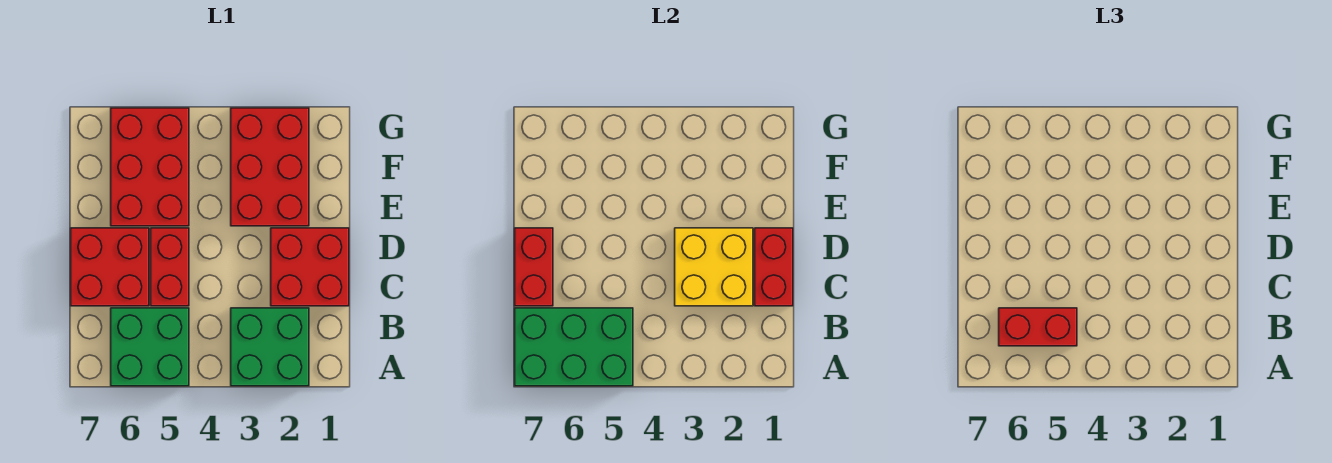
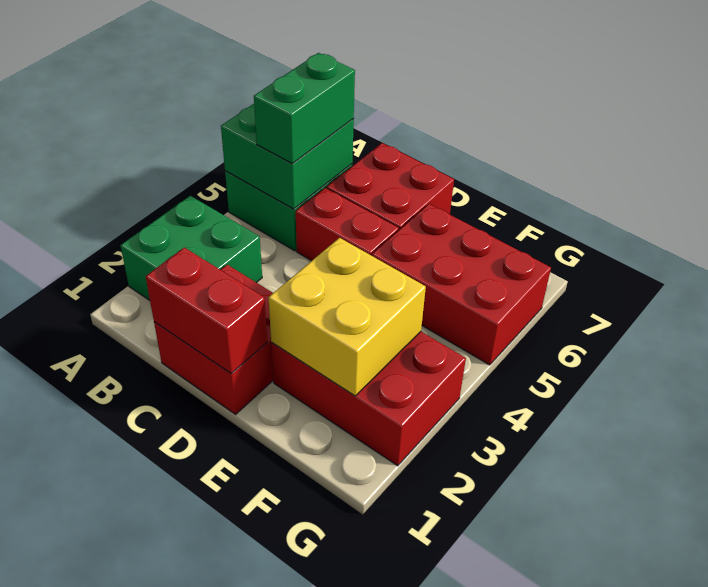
green 2x3 brick [515,308,633,386] -> green 2x2 brick [221,104,354,209]
red 1x2 brick [999,308,1077,346] -> green 1x2 brick [254,53,355,164]
yellow 2x2 brick [675,228,753,306] -> yellow 2x2 brick moved to [268,238,426,396]
red 1x2 brick [515,228,553,306] -> none

